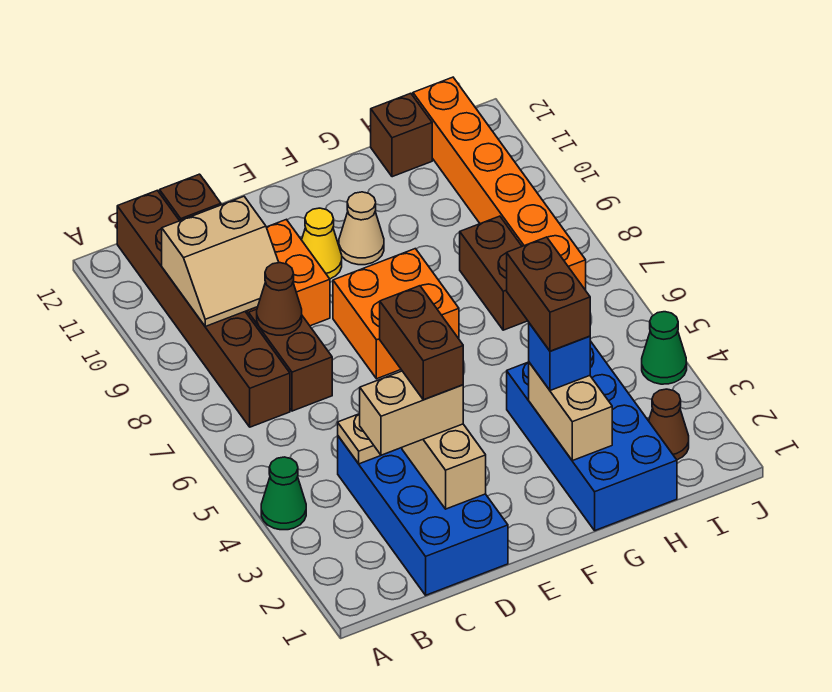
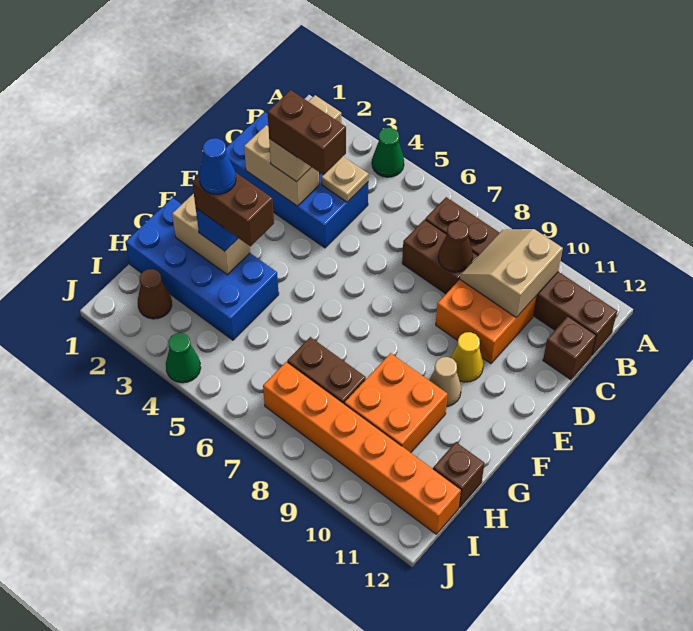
orange 2x2 brick [333,249,459,379] -> orange 2x2 brick moved to [344,353,448,453]
none -> blue 1x1 cone [199,138,236,194]

